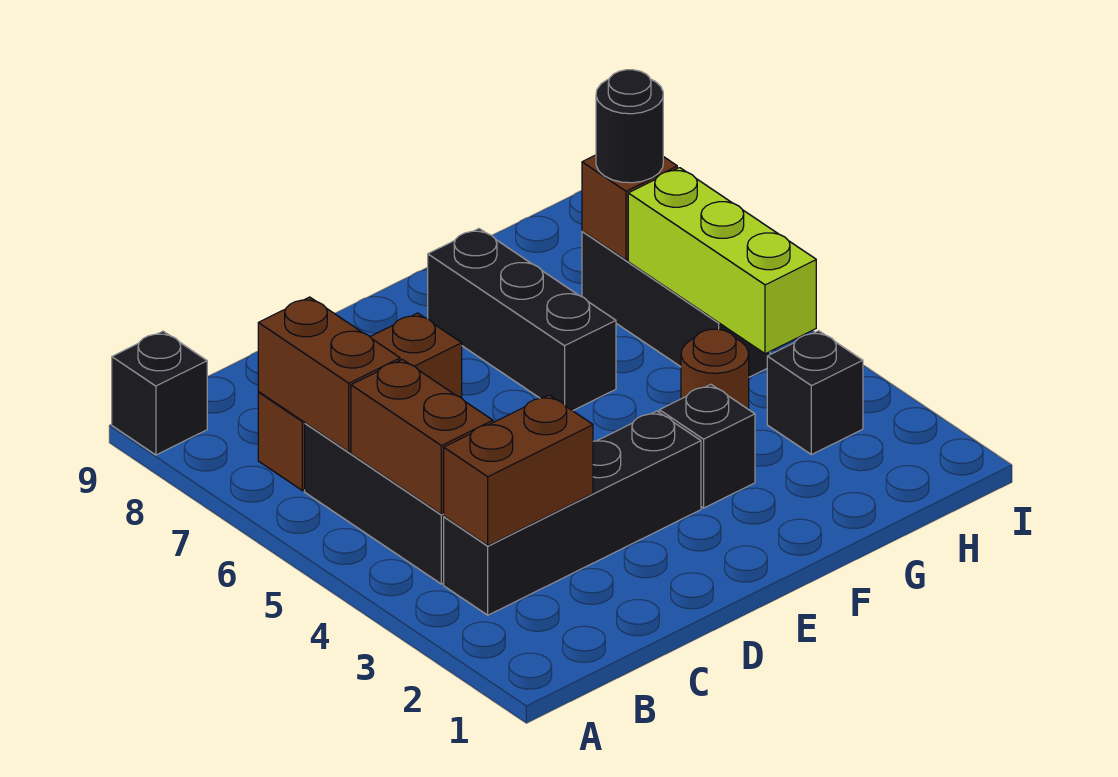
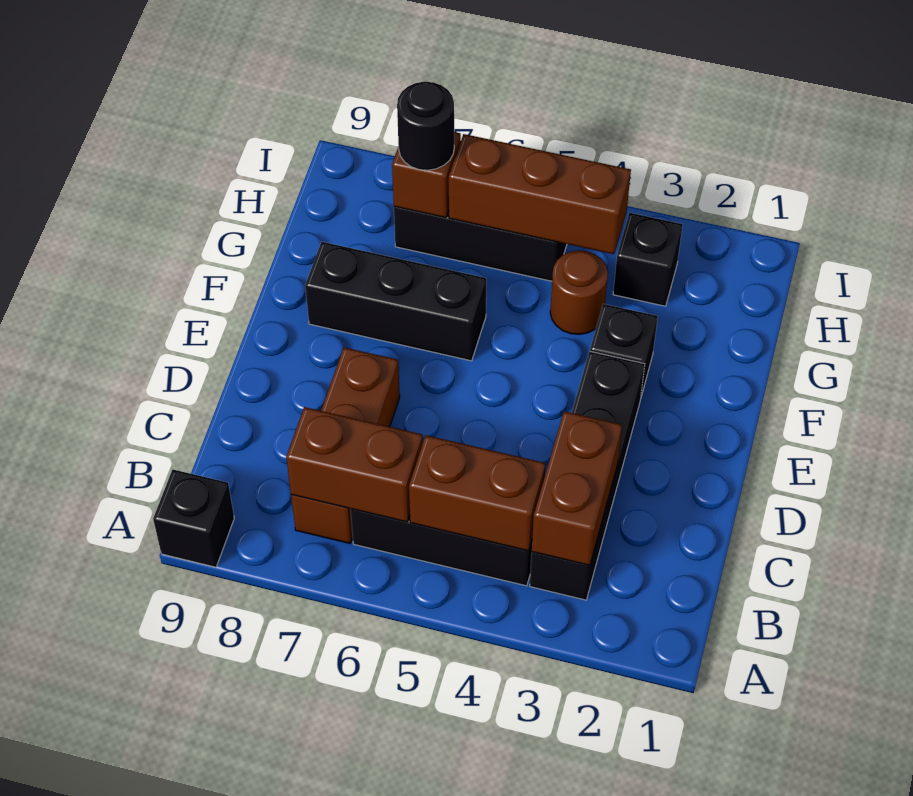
lime 1x3 brick [628,168,816,354] -> brown 1x3 brick [449,134,631,254]

